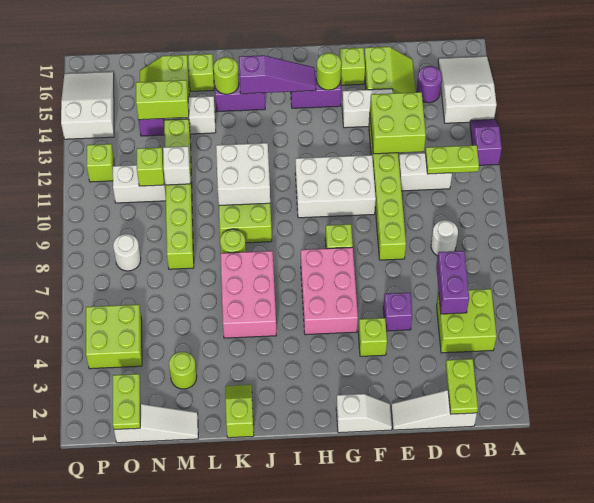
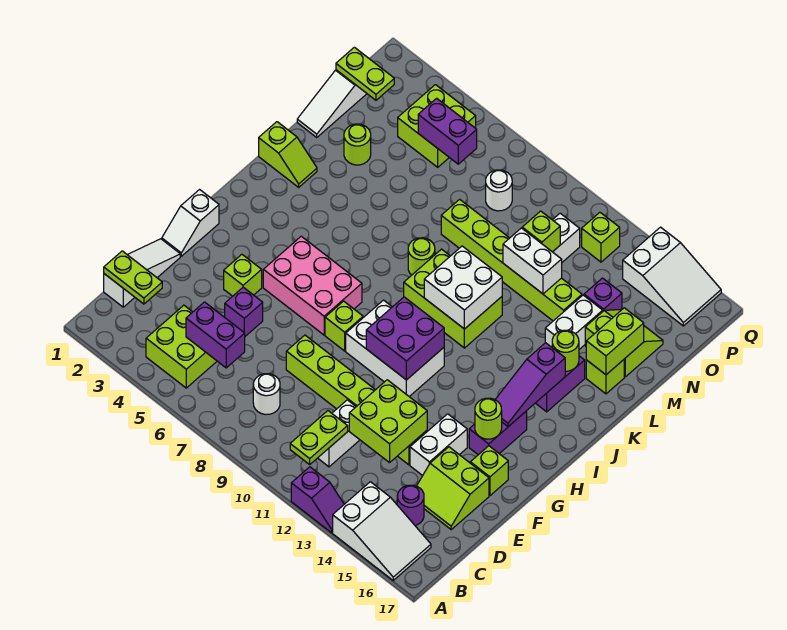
white 2x3 brick [295,155,376,218] -> white 2x3 brick turned to [346,300,444,397]
none -> purple 2x2 brick [366,297,444,380]
pink 2x3 brick [220,251,276,338] -> none
white 1x1 brick [163,146,190,185] -> white 1x2 brick [503,228,562,294]
lime 1x2 brick [136,80,189,120] -> lime 1x2 brick moved to [586,308,644,375]
none -> purple 1x2 brick [418,98,477,164]

